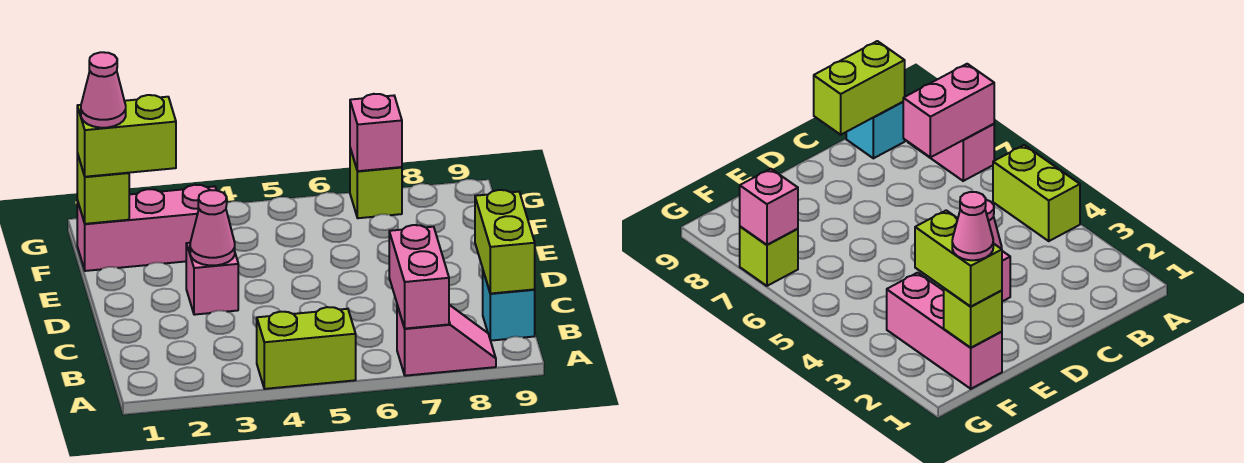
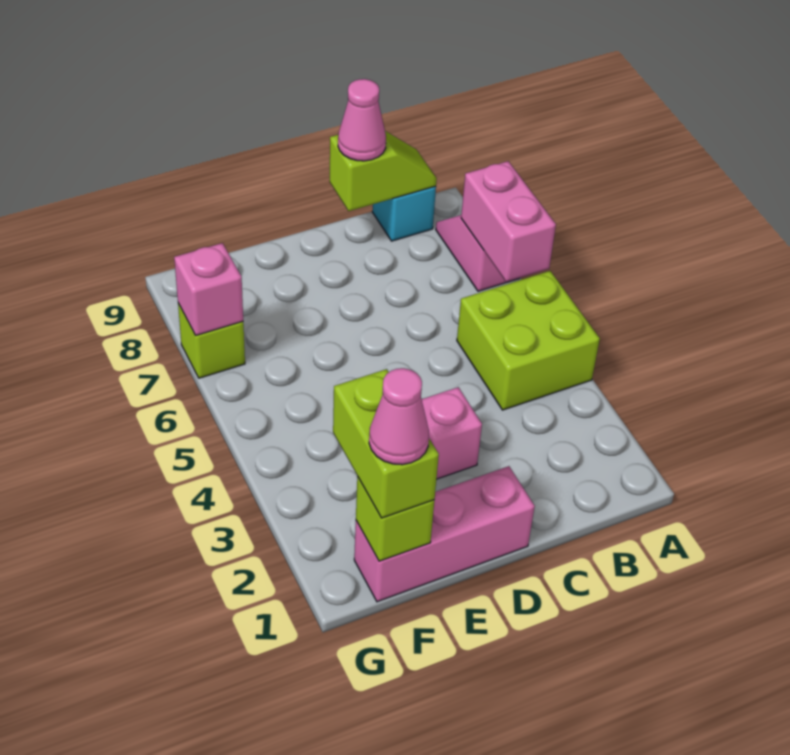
lime 1x2 brick [257,307,356,389] -> lime 2x2 brick [457,271,600,410]
pink 1x2 brick [389,225,449,329] -> pink 1x2 brick turned to [461,161,556,282]
lime 1x2 brick [475,190,535,294] -> lime 1x2 slope [330,131,437,211]
pink 1x1 cone [190,190,235,265] -> pink 1x1 cone moved to [338,79,386,161]
pink 1x3 brick [77,185,216,271] -> pink 1x3 brick turned to [354,466,535,602]

